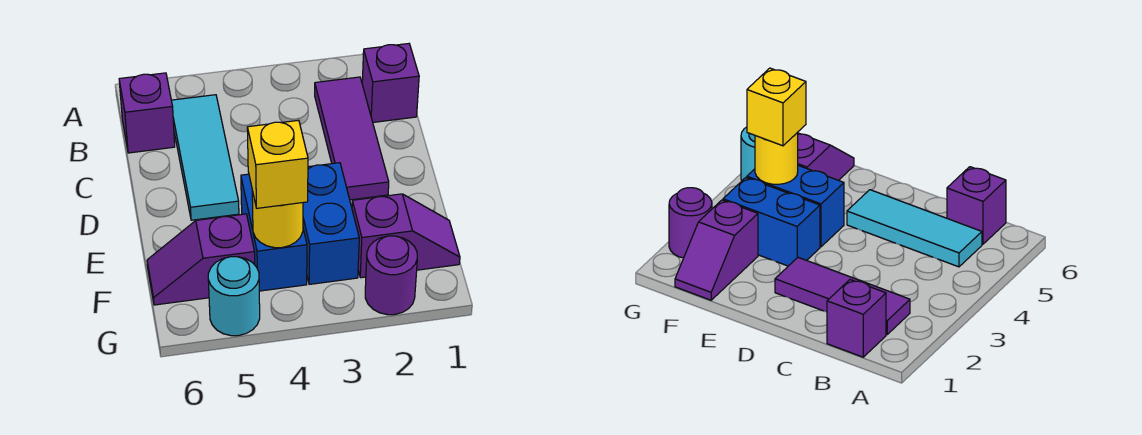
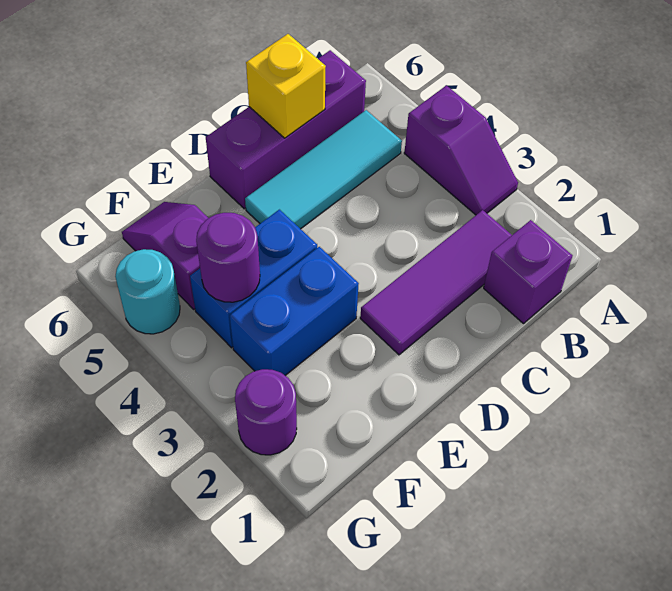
purple 1x1 brick [119,73,175,153] -> purple 1x3 brick [206,50,366,209]
purple 1x2 slope [352,194,460,278] -> purple 1x2 slope moved to [404,85,518,215]
yellow 1x1 round brick [252,191,303,248] -> purple 1x1 round brick [196,213,260,302]
yellow 1x1 brick [247,120,308,208] -> yellow 1x1 brick moved to [246,34,326,138]

